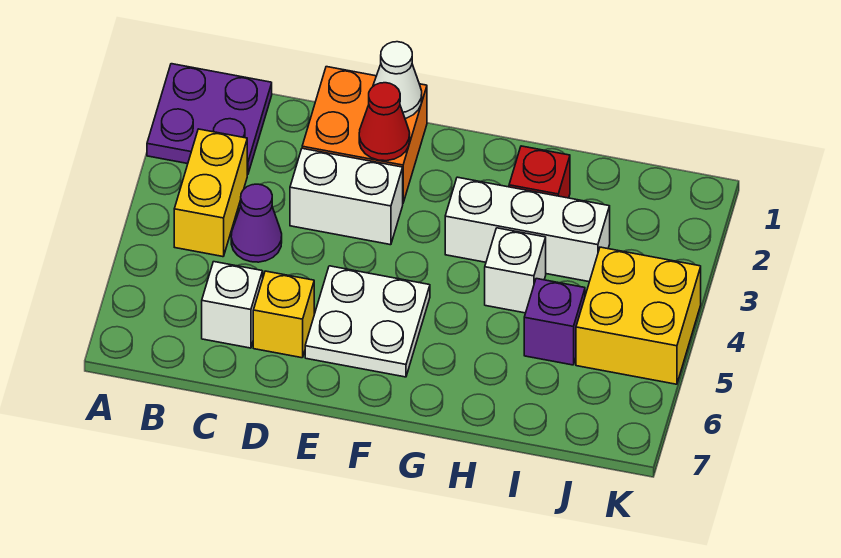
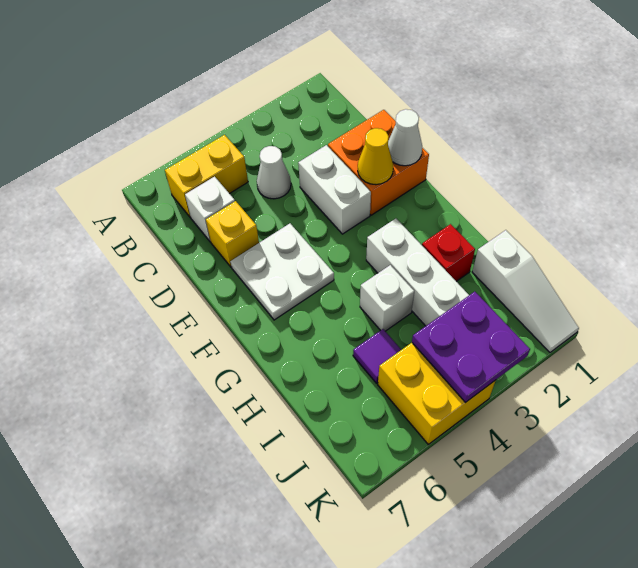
purple 2x2 plate [147,64,272,175] -> purple 2x2 plate moved to [412,292,530,402]
yellow 1x2 brick [174,129,247,257] -> yellow 1x2 brick moved to [165,135,248,217]
purple 1x1 cone [231,184,282,262] -> white 1x1 cone [257,146,291,199]
red 1x1 cone [359,83,410,161] -> yellow 1x1 cone [358,128,393,185]
none -> white 1x3 slope [472,230,579,352]
purple 1x1 brick [524,279,585,365] -> purple 1x1 tile [353,329,401,383]

